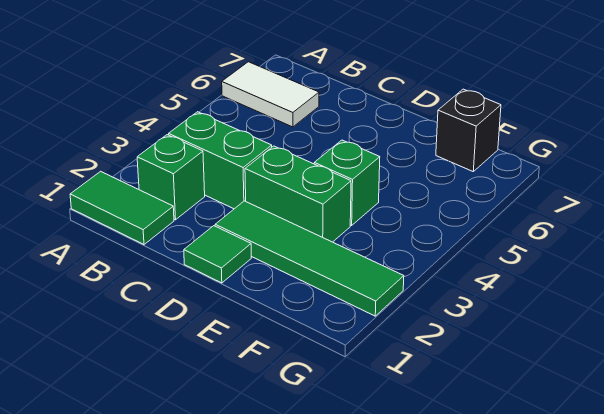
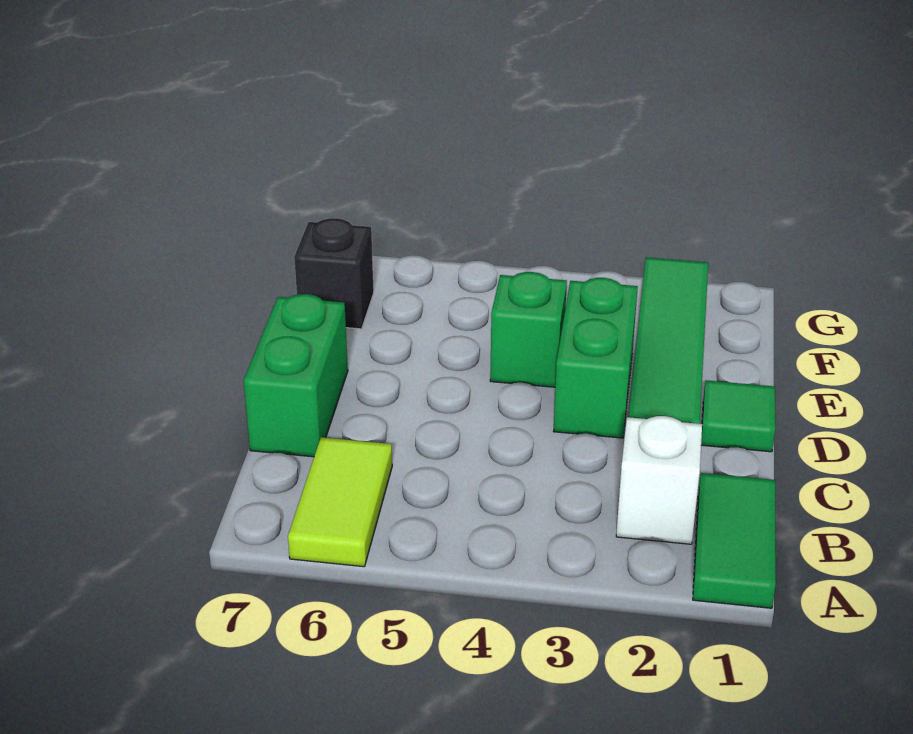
white 1x2 tile [222,62,319,127] -> lime 1x2 tile [288,437,392,567]
green 1x1 brick [137,135,205,220] -> white 1x1 brick [616,416,702,544]
green 1x2 brick [169,112,272,209] -> green 1x2 brick moved to [244,294,348,457]

